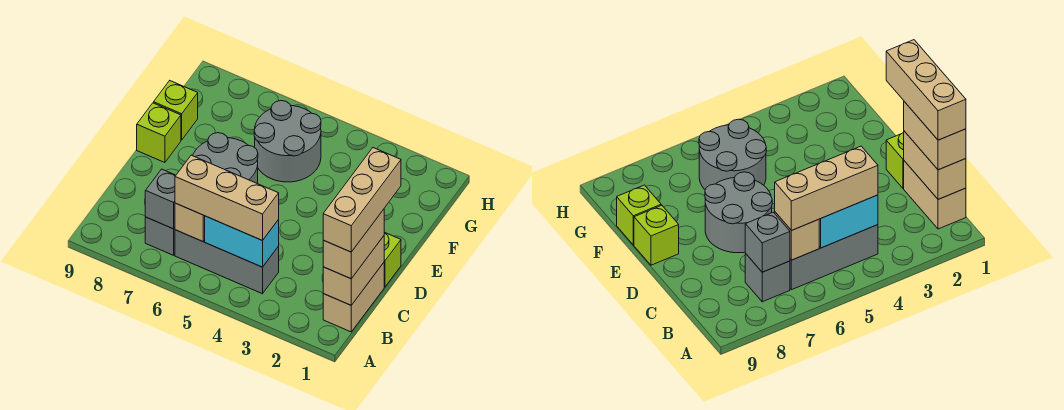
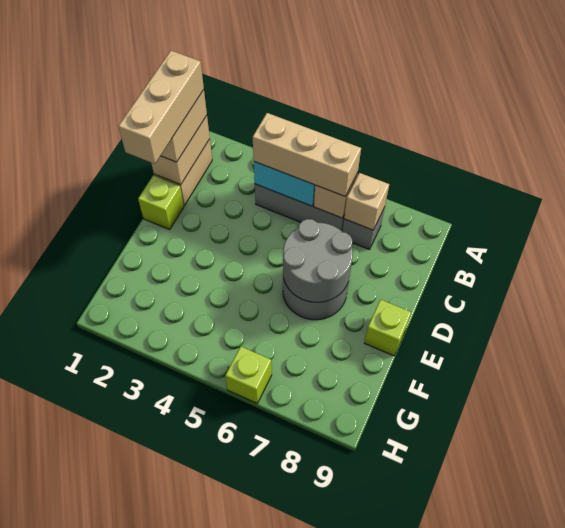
grey 1x1 brick [145,169,176,229] -> tan 1x1 brick [344,173,389,230]
grey 2x2 round brick [254,101,321,182] -> grey 2x2 round brick moved to [283,219,353,302]
lime 1x1 brick [154,81,198,140] -> lime 1x1 brick moved to [225,347,272,403]

